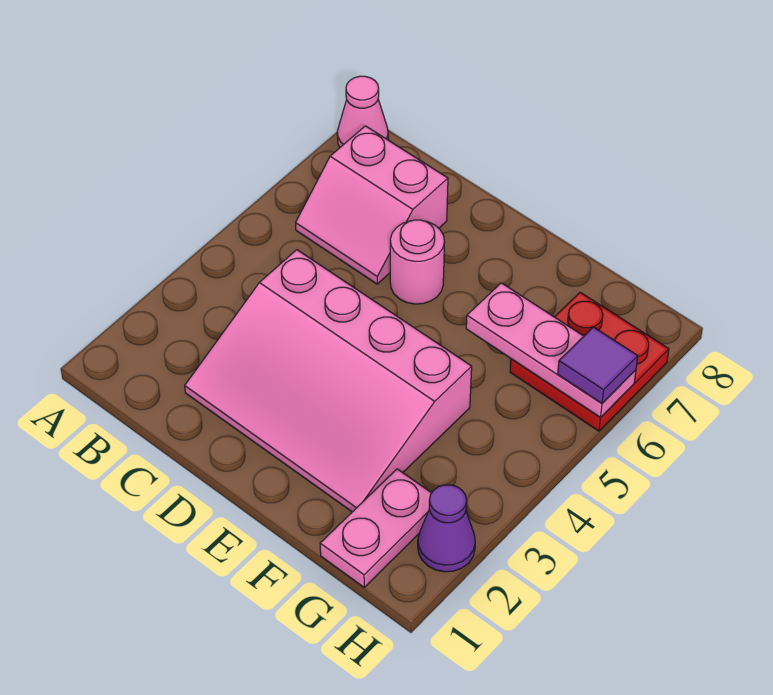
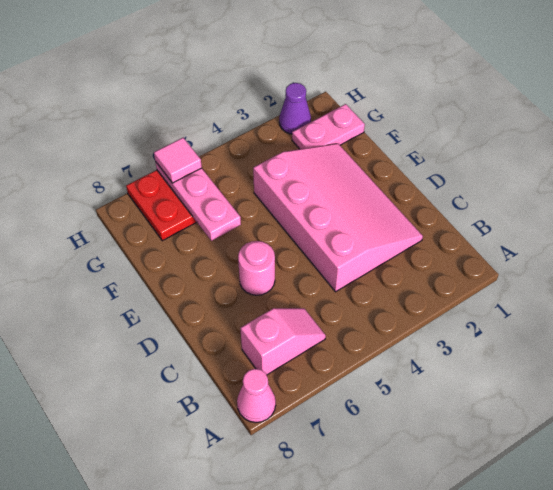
pink 2x2 slope [296,126,448,284] -> pink 1x2 slope [240,308,326,375]
purple 1x1 tile [558,327,638,403] -> pink 1x1 tile [154,138,202,183]

